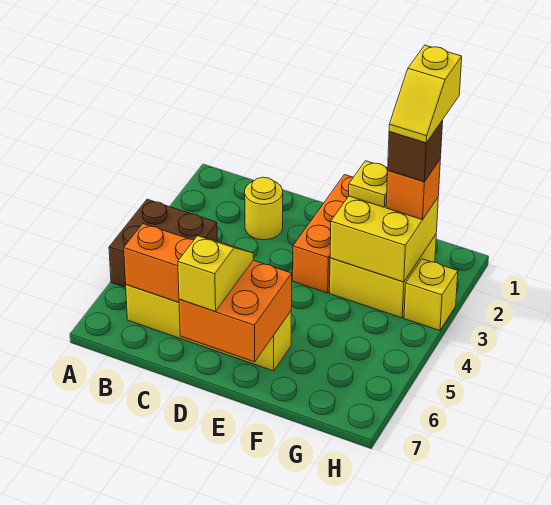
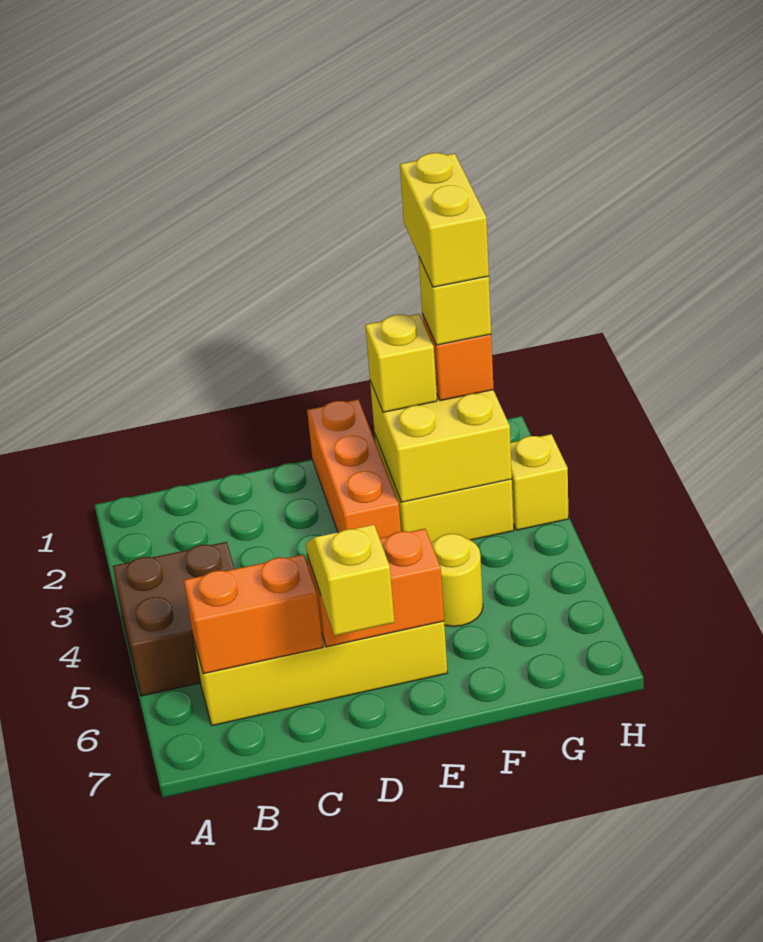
yellow 1x1 round brick [245,177,283,240] -> yellow 1x1 round brick moved to [431,534,483,627]
orange 2x2 brick [179,260,292,362] -> orange 1x2 brick [307,529,444,647]
yellow 1x1 plate [349,161,388,207] -> yellow 1x1 brick [365,314,437,412]
yellow 1x2 slope [389,45,462,143] -> yellow 1x2 brick [400,153,489,287]
brown 1x1 brick [388,120,443,182] -> yellow 1x1 brick [419,258,491,345]

